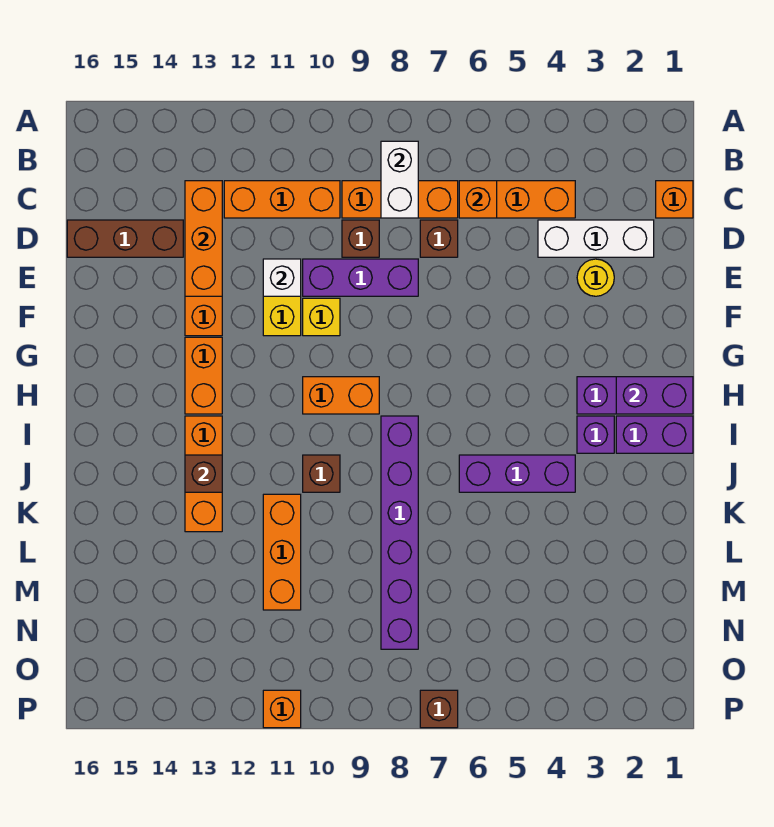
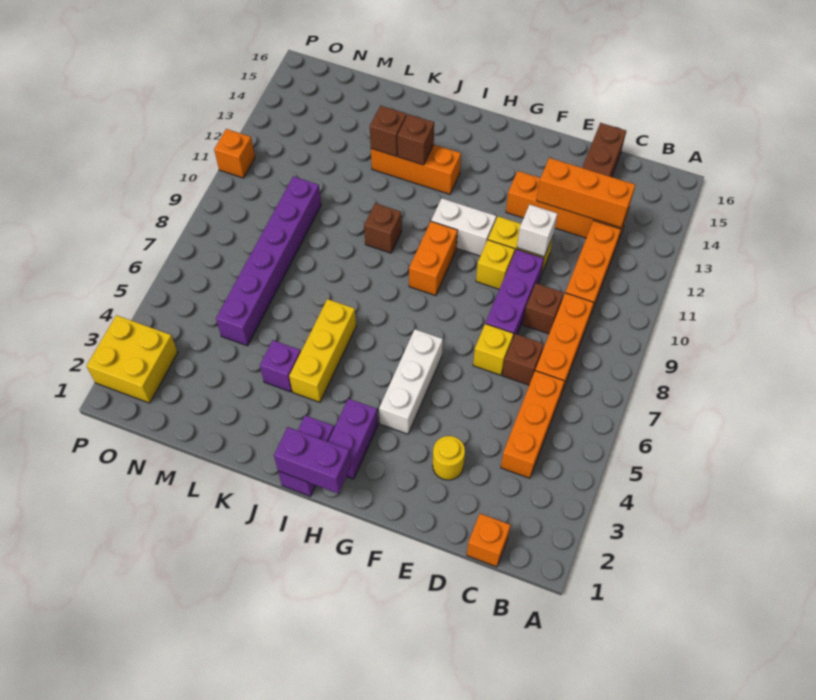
white 1x2 brick [381,141,418,218] -> white 1x2 brick moved to [431,198,496,256]
orange 1x1 brick [459,181,497,218] -> none
white 1x3 brick [538,220,654,257] -> white 1x3 brick moved to [379,329,443,434]
none -> yellow 1x1 brick [473,324,514,375]
orange 1x2 brick [185,337,222,414] -> none
purple 1x2 brick [616,377,693,414] -> purple 1x2 brick turned to [274,427,351,494]
purple 1x1 brick [577,416,614,453] -> purple 1x1 brick moved to [260,340,301,392]
purple 1x6 brick [381,416,418,649] -> purple 1x6 brick turned to [216,176,321,346]
purple 1x3 brick [459,455,575,492] -> yellow 1x3 brick [289,299,356,402]
orange 1x3 brick [263,494,301,610] -> none
none -> yellow 2x2 brick [86,315,178,403]
brown 1x1 brick [420,690,458,728] -> brown 1x1 brick moved to [370,106,407,156]

